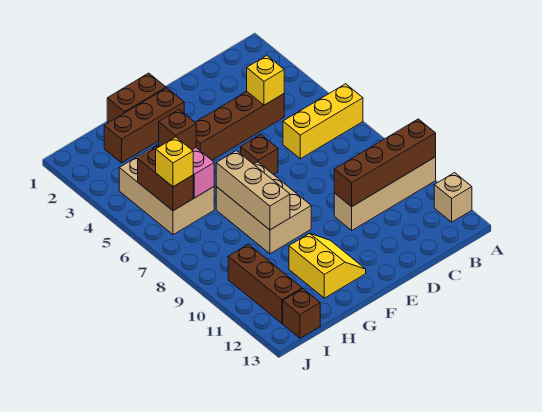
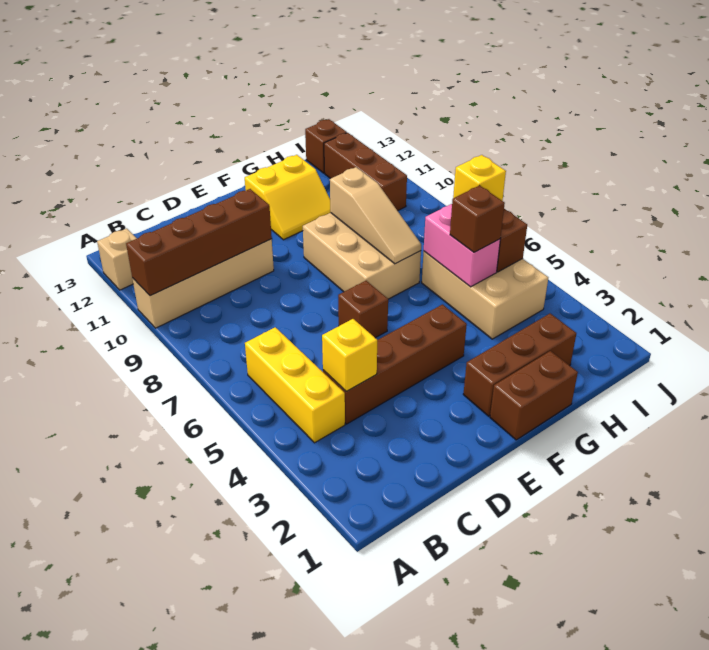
yellow 1x3 brick [283,84,363,159] -> yellow 1x3 brick turned to [245,327,345,443]
yellow 2x2 slope [289,233,366,298] -> yellow 2x2 slope turned to [245,155,331,240]
tan 1x3 brick [216,151,290,230] -> tan 1x3 slope [330,167,421,264]

